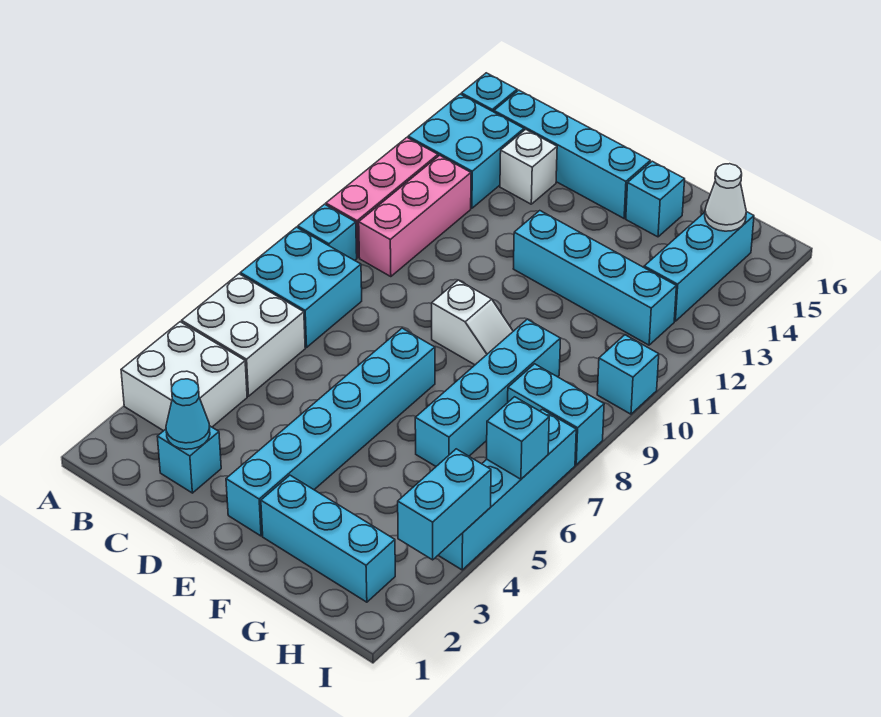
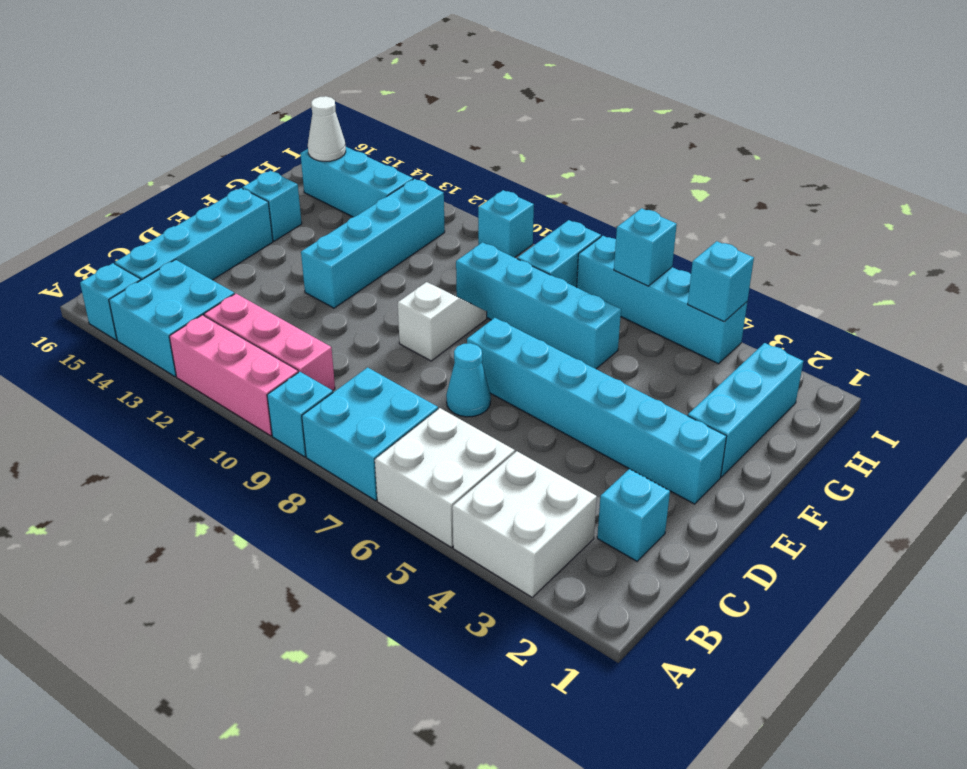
cyan 1x1 cone [166,379,210,449] -> cyan 1x1 cone moved to [446,343,491,417]
white 1x1 brick [500,129,557,204] -> none
cyan 1x2 brick [398,449,491,560] -> cyan 1x1 brick [688,241,754,322]

